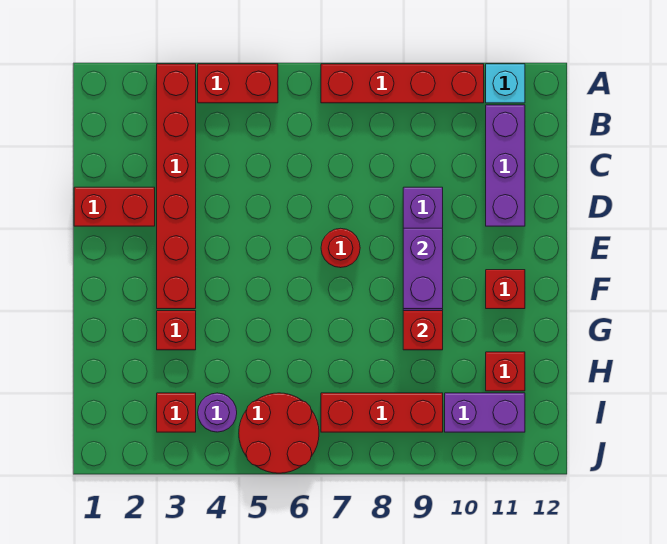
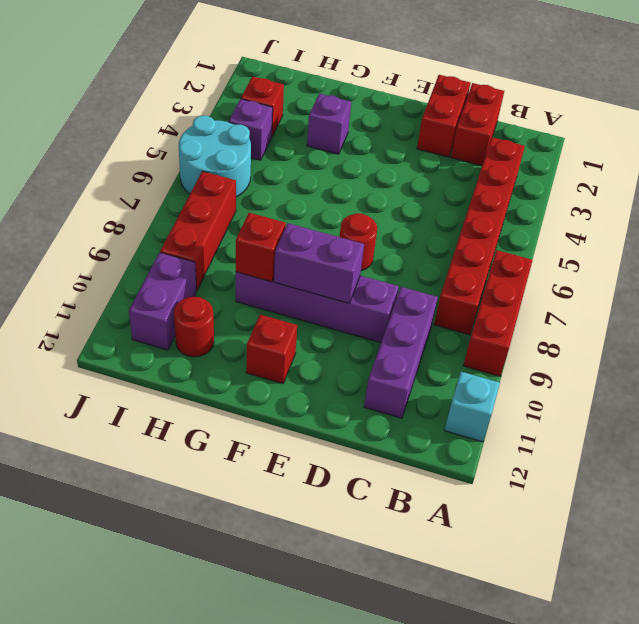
red 1x6 brick [157,64,196,309] -> red 1x6 brick turned to [434,138,525,335]
red 1x2 brick [198,64,278,103] -> red 1x2 brick moved to [451,83,504,166]
red 1x4 brick [321,64,484,103] -> red 1x3 brick [463,250,533,376]
purple 1x3 brick [486,105,525,226] -> purple 1x3 brick turned to [364,287,438,418]
red 1x1 brick [157,311,196,350] -> purple 1x1 brick [307,94,351,154]
red 1x1 brick [486,352,525,391] -> red 1x1 round brick [174,297,214,357]
purple 1x1 round brick [198,393,237,432] -> purple 1x1 brick [229,99,273,160]
red 2x2 round brick [239,393,319,473] -> cyan 2x2 round brick [179,115,251,197]

